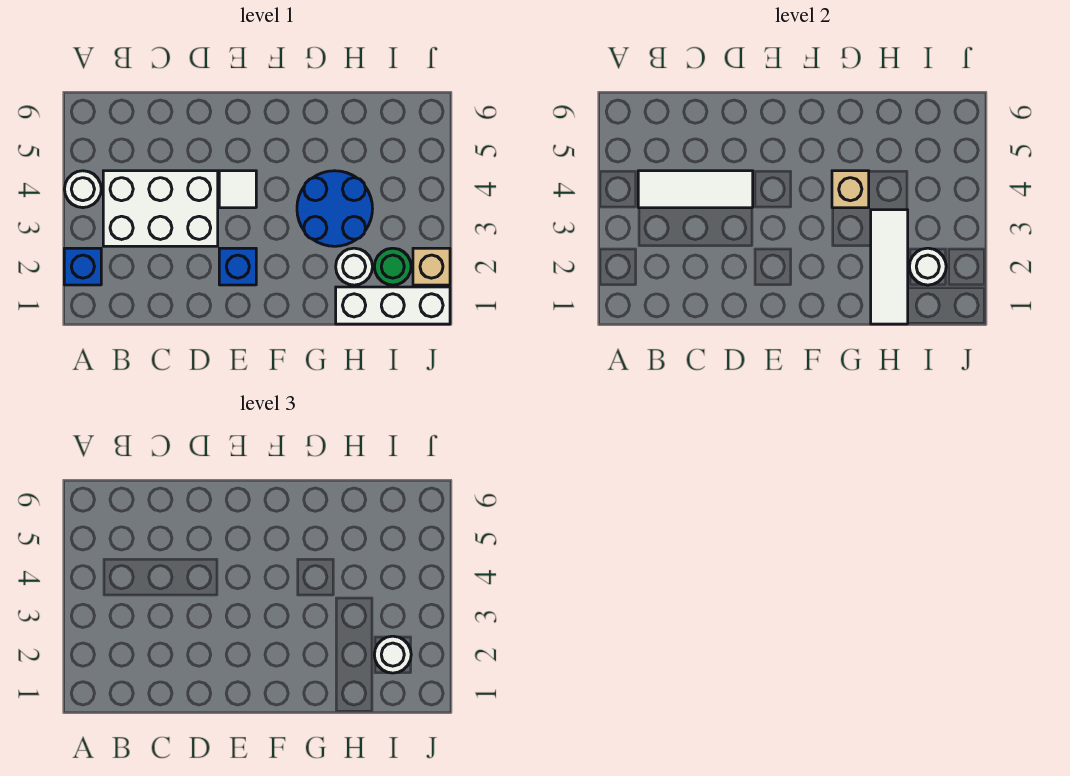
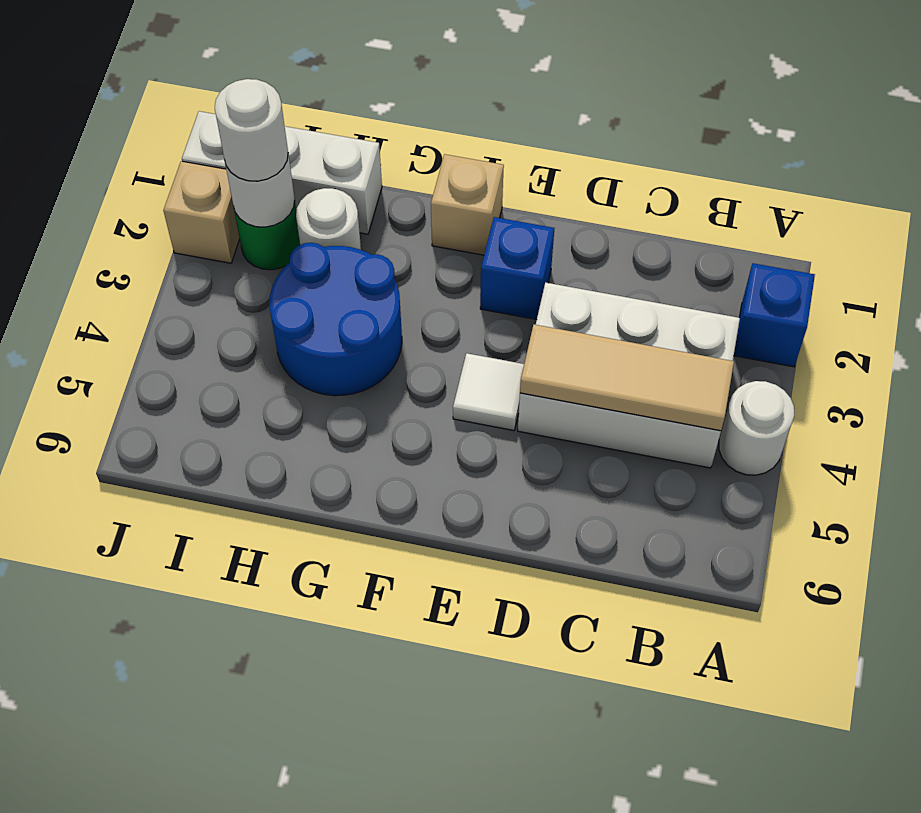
white 1x3 tile [638,171,753,208] -> tan 1x3 tile [520,325,734,431]
tan 1x1 brick [832,171,869,208] -> tan 1x1 brick moved to [431,154,504,255]
white 1x3 tile [871,210,908,324] -> none

